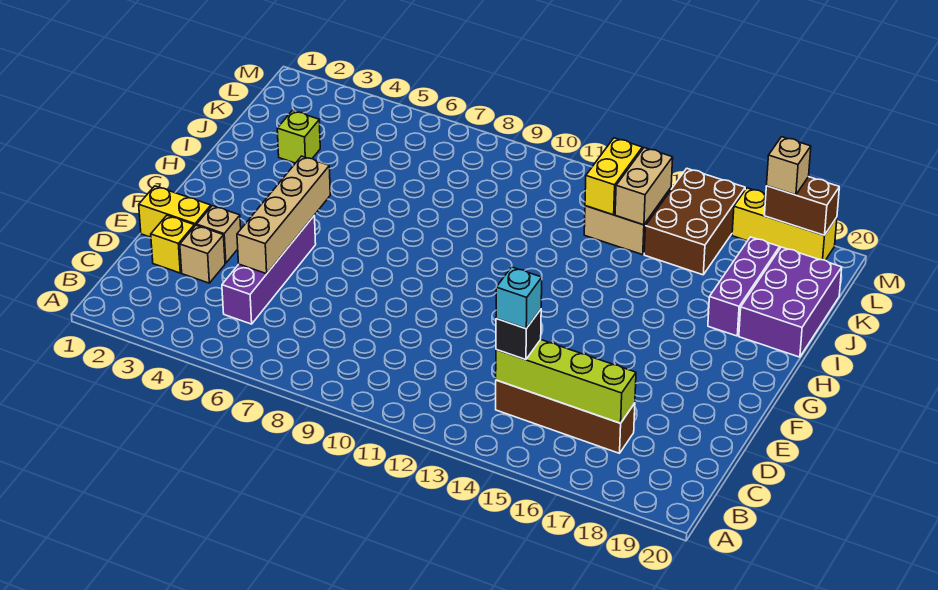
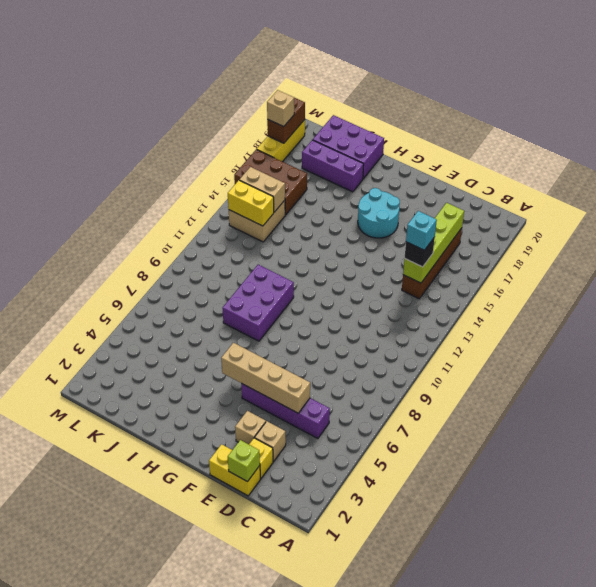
yellow 1x2 brick [139,186,211,237] -> yellow 1x2 brick turned to [209,444,260,496]
none -> cyan 2x2 round brick [358,188,400,238]
none -> purple 2x3 brick [223,265,294,341]
lime 1x1 brick [277,111,320,163] -> lime 1x1 brick moved to [228,440,260,482]

